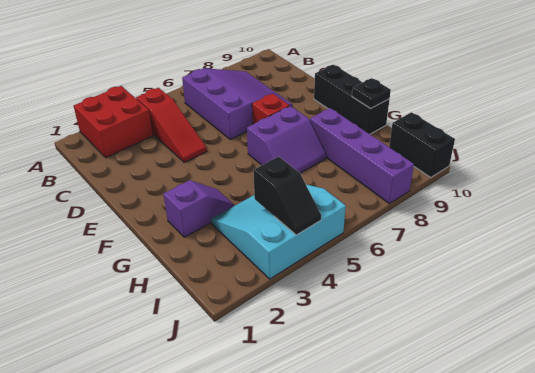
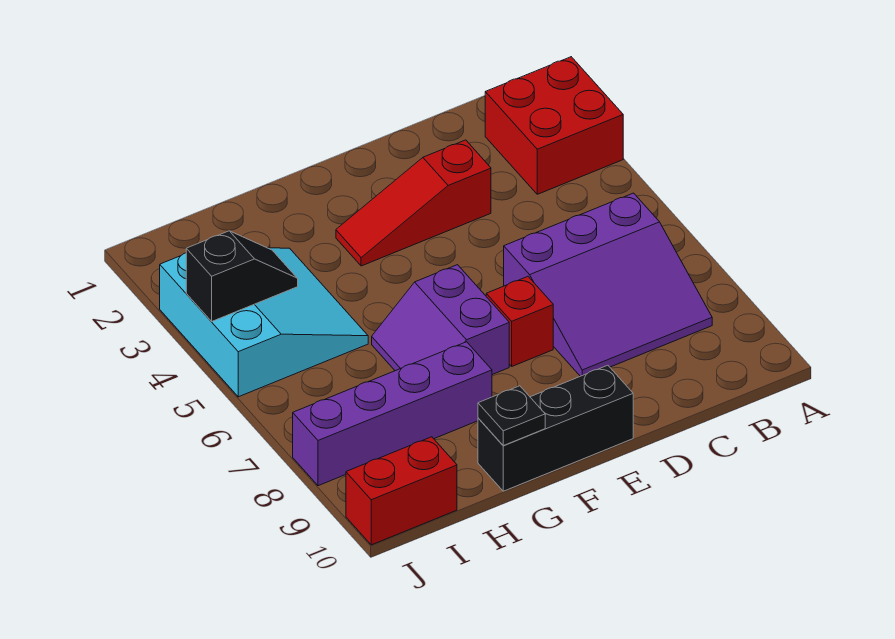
red 1x3 slope [136,88,207,162] -> red 1x3 slope moved to [336,140,491,266]
purple 1x2 slope [164,180,234,237] -> none
black 1x2 slope [253,157,321,235] -> black 1x2 slope turned to [186,231,298,322]
black 1x2 brick [389,112,455,178] -> red 1x2 brick [346,437,457,545]

